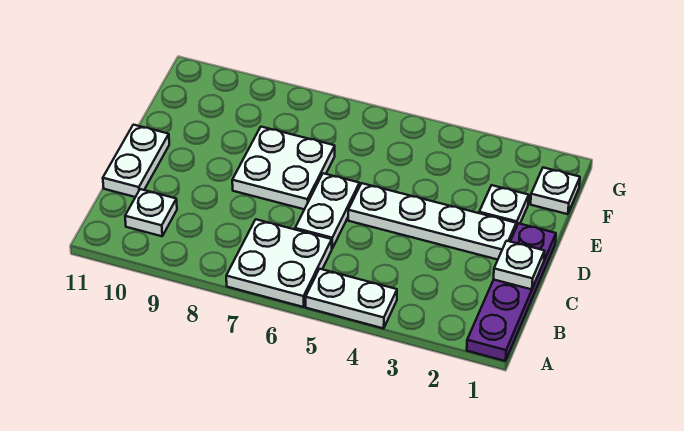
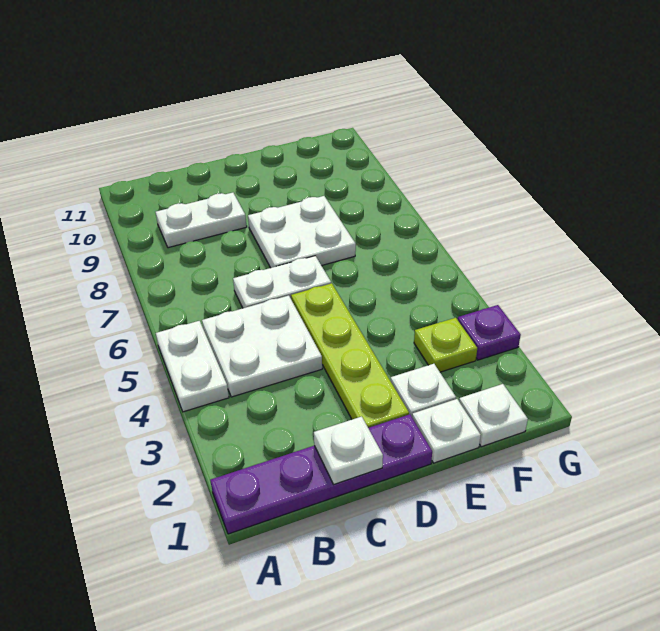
white 2x2 plate [226,219,332,307] -> white 2x2 plate moved to [202,296,322,397]
white 1x1 plate [125,189,177,236] -> white 1x1 plate moved to [412,399,481,463]
white 1x2 plate [103,125,169,197] -> white 1x2 plate moved to [156,193,247,248]
white 1x4 plate [348,183,516,260] -> lime 1x4 plate [291,283,409,428]
none -> lime 1x1 plate [414,318,477,372]
none -> purple 1x1 plate [458,305,521,360]

